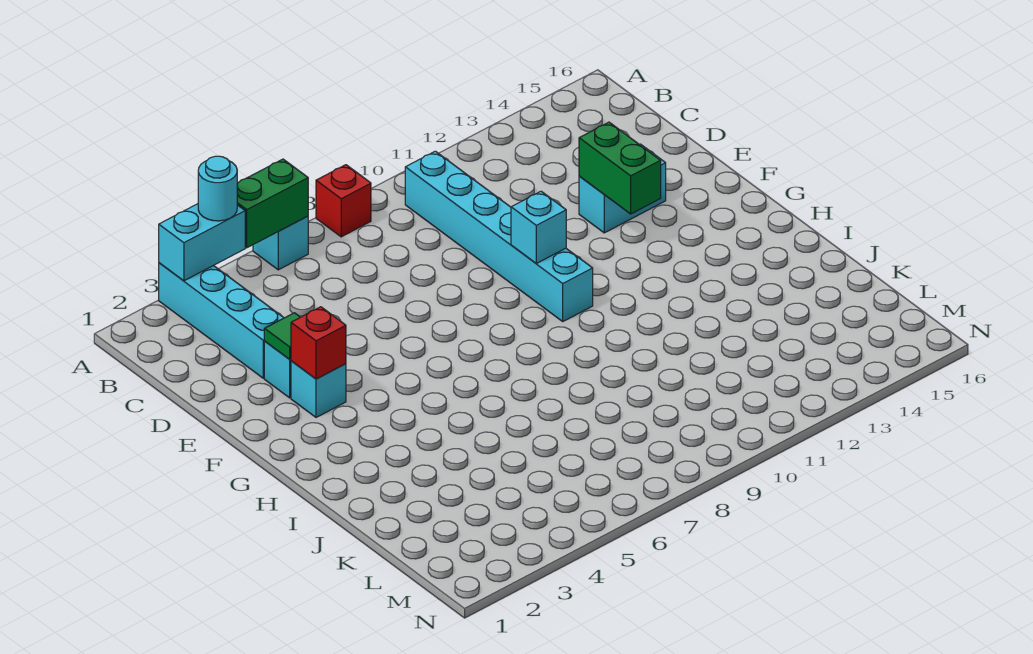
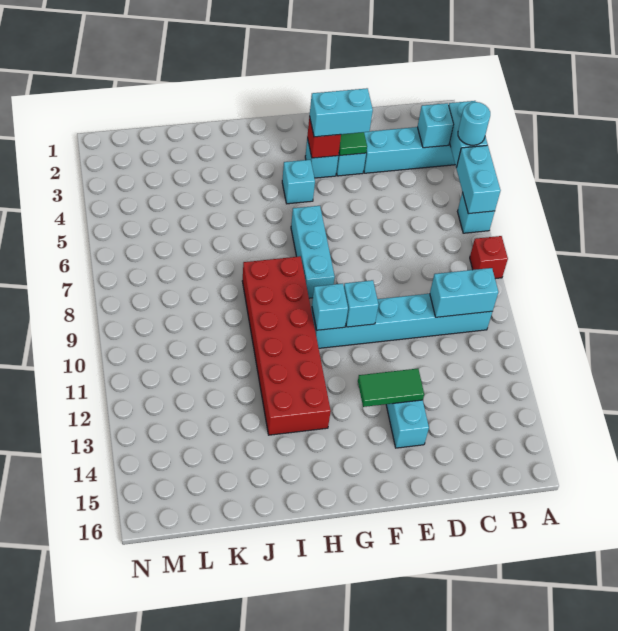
green 1x2 brick [237,159,308,248] -> cyan 1x2 brick [456,145,501,214]
none -> cyan 1x1 brick [418,103,453,148]
none -> cyan 1x2 brick [430,268,498,317]
none -> cyan 1x2 brick [310,88,373,137]
green 1x2 brick [579,122,661,214] -> green 1x2 tile [358,369,424,407]
none -> cyan 1x1 brick [282,160,315,204]
none -> cyan 1x3 brick [291,206,335,298]
none -> cyan 1x1 brick [312,284,348,330]
none -> red 2x6 brick [242,256,331,435]

